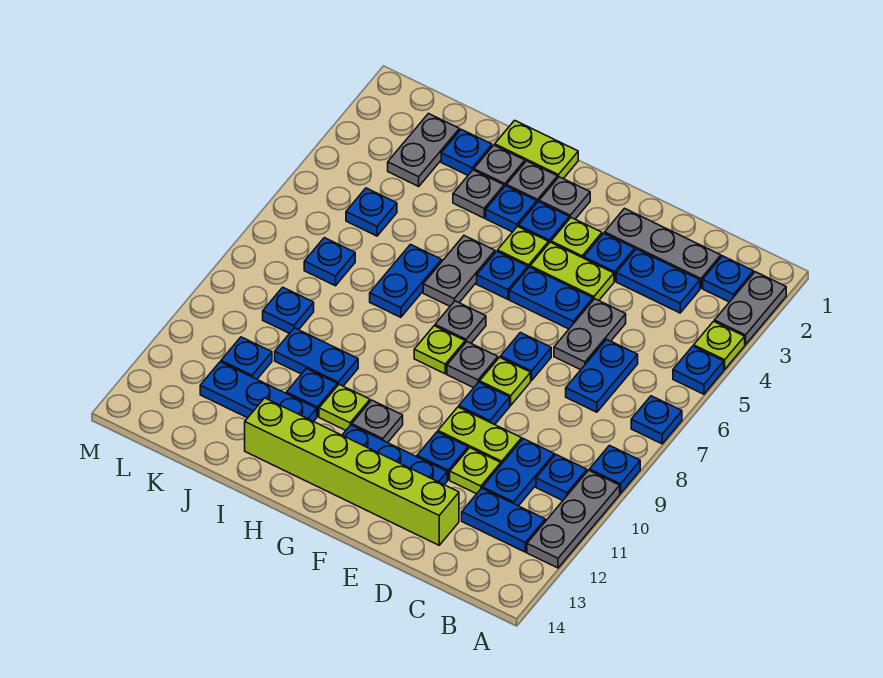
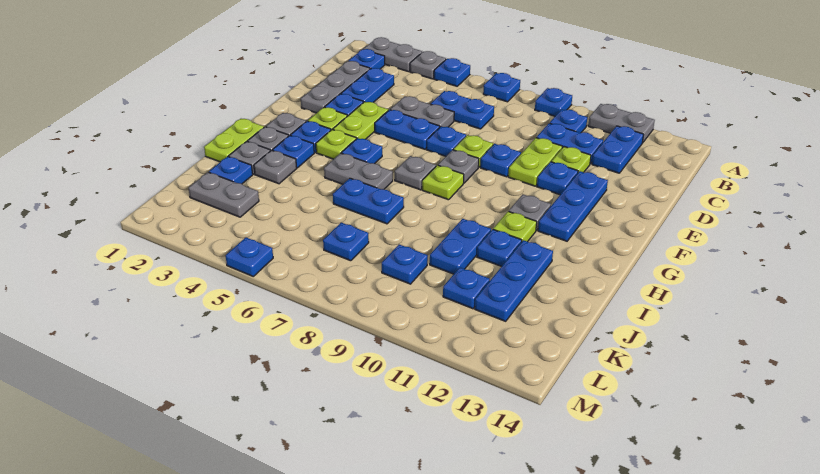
lime 1x1 plate [694,321,745,369] -> grey 1x1 plate [410,51,446,79]
grey 1x3 plate [527,470,620,568] -> grey 1x2 plate [588,104,655,143]
lime 1x6 brick [245,398,459,545] -> none
blue 1x2 plate [509,267,593,329] -> blue 1x2 plate turned to [375,110,440,149]
blue 1x1 plate [346,188,397,236] -> blue 1x1 plate moved to [226,237,273,276]

